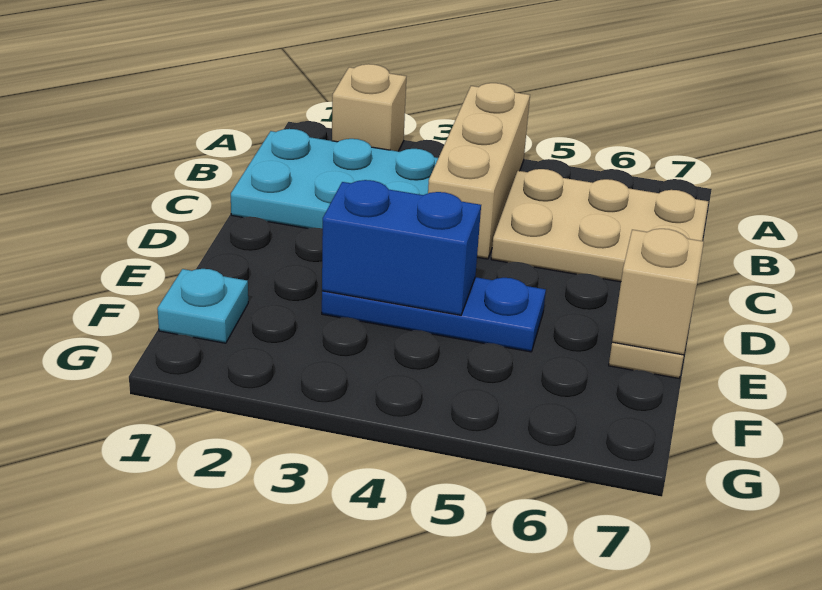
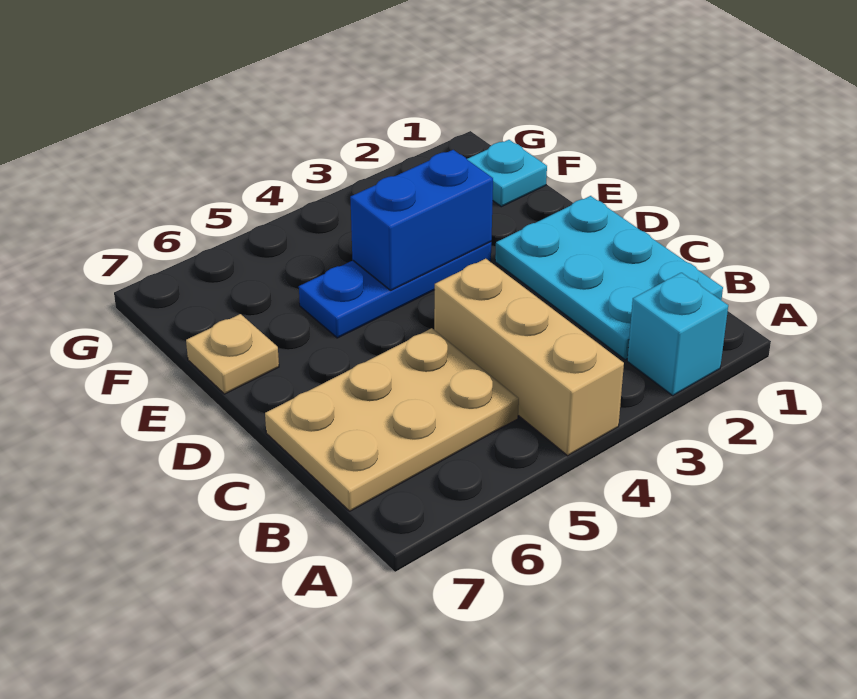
tan 1x1 brick [332,64,406,151] -> cyan 1x1 brick [627,273,728,395]
cyan 2x3 plate [231,129,438,229] -> cyan 2x3 plate turned to [495,196,723,360]
tan 1x1 brick [612,229,704,355] -> none

